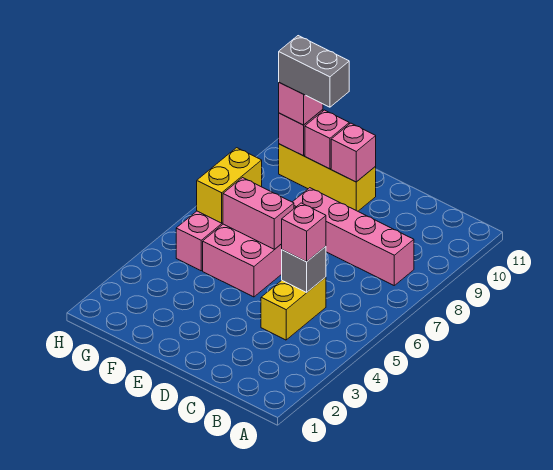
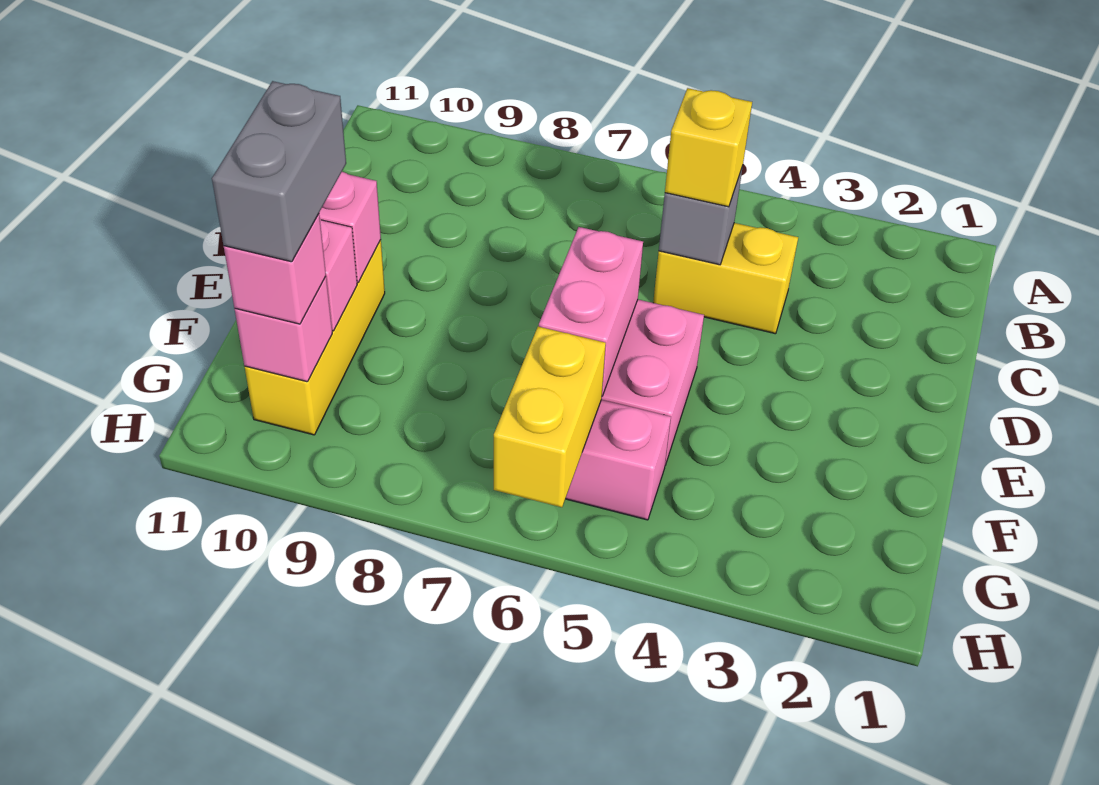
pink 1x4 brick [293,188,414,285] -> none
pink 1x1 brick [282,203,326,262] -> yellow 1x1 brick [665,88,752,207]
yellow 1x2 brick [197,148,262,223] -> yellow 1x2 brick turned to [494,326,606,507]

